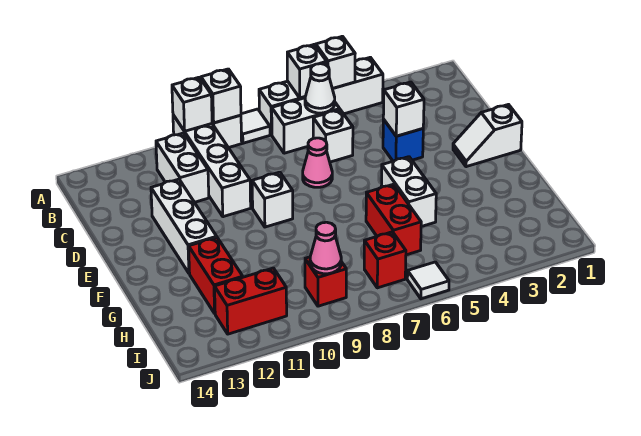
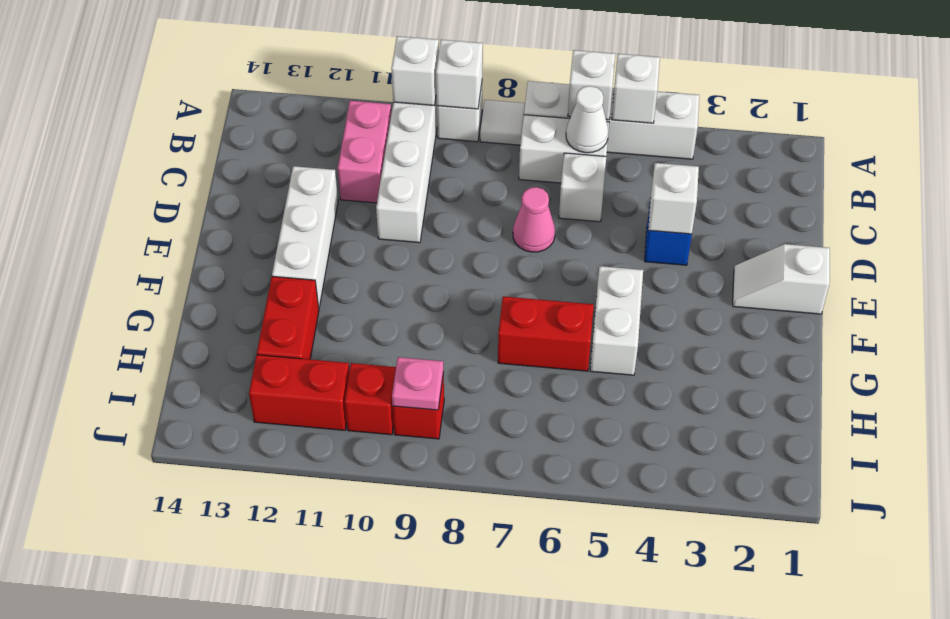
white 1x2 brick [156,133,209,202] -> pink 1x2 brick [338,101,391,203]
white 1x1 brick [252,172,293,227] -> none
red 1x2 brick [366,184,421,255] -> red 1x2 brick turned to [498,296,594,371]
red 1x1 brick [364,232,406,288] -> red 1x1 brick moved to [345,363,396,435]
pink 1x1 cone [310,222,341,274] -> pink 1x1 plate [392,357,443,410]
white 1x1 tile [407,262,449,299] -> none

